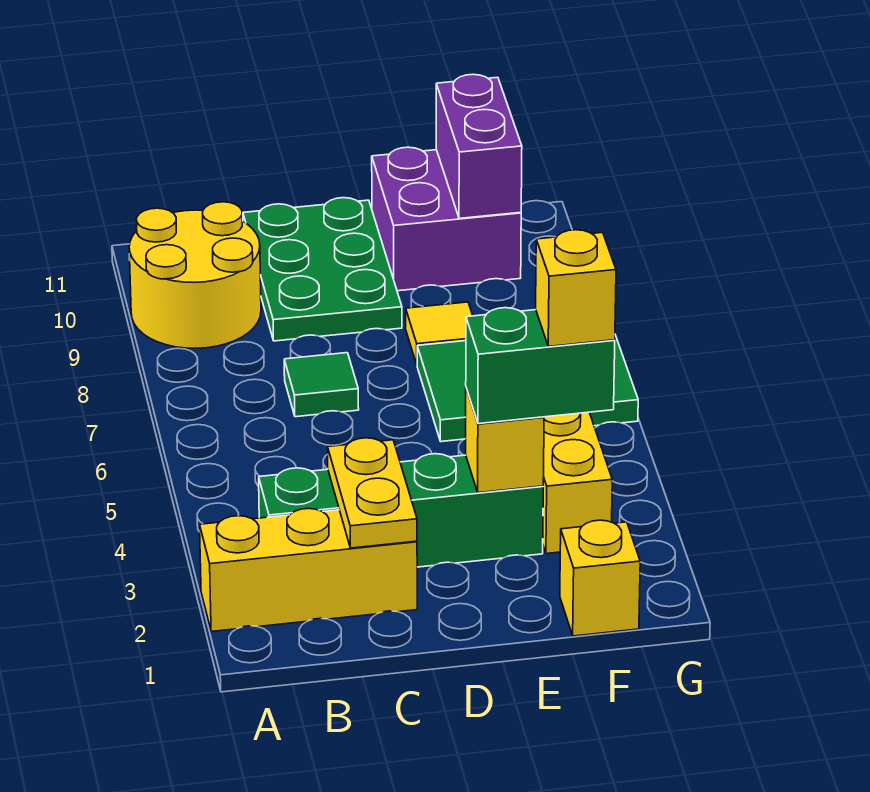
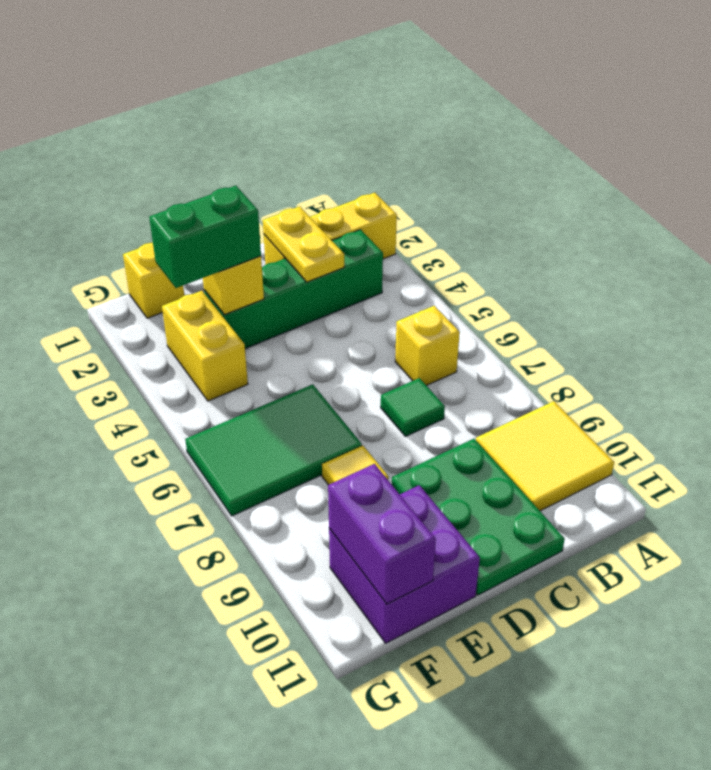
yellow 2x2 round brick [129,202,261,348] -> yellow 2x2 tile [476,401,614,511]
yellow 1x1 brick [536,230,616,346] -> yellow 1x1 brick moved to [395,306,460,385]

